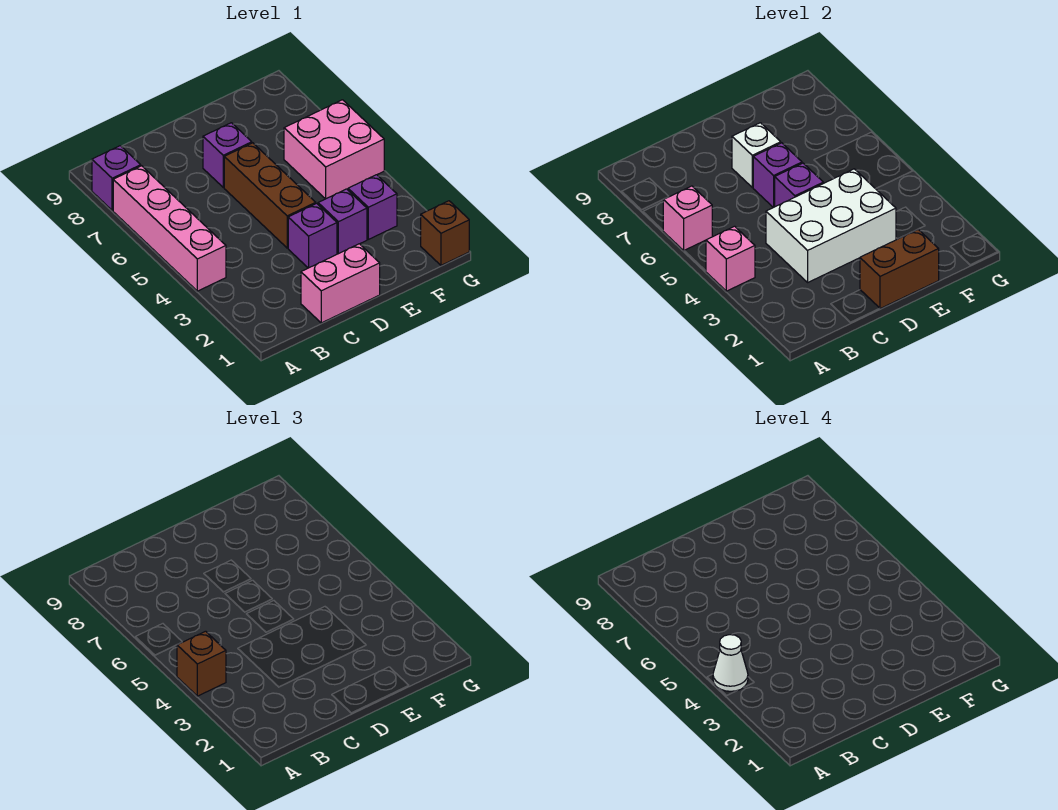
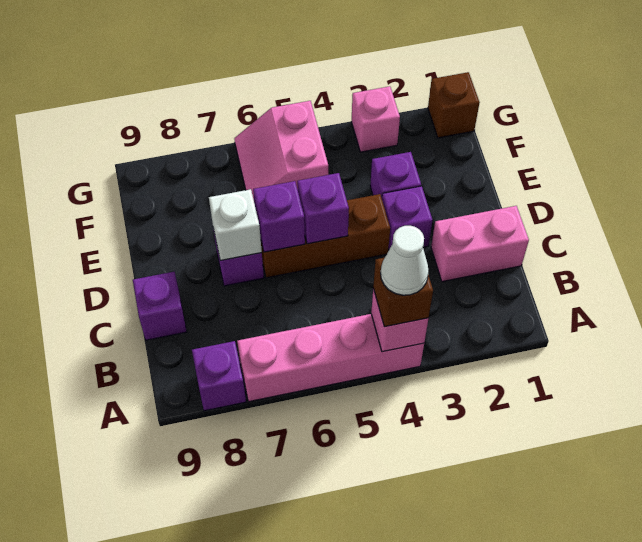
pink 1x1 brick [663,186,712,251] -> pink 1x1 brick moved to [351,86,400,152]
pink 1x2 brick [301,244,380,323] -> pink 1x2 brick turned to [431,206,529,282]
white 2x3 brick [766,169,896,282] -> none
brown 1x2 brick [860,230,939,309] -> none
purple 1x1 brick [348,175,397,239] -> purple 1x1 brick moved to [133,272,187,340]
pink 2x2 brick [284,100,384,199] -> pink 2x2 slope [234,101,328,199]

